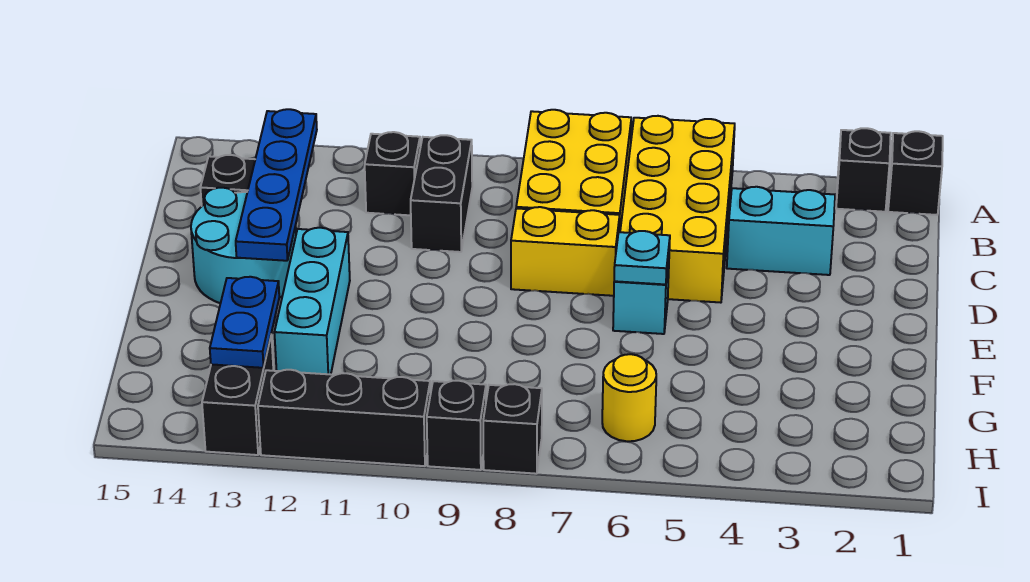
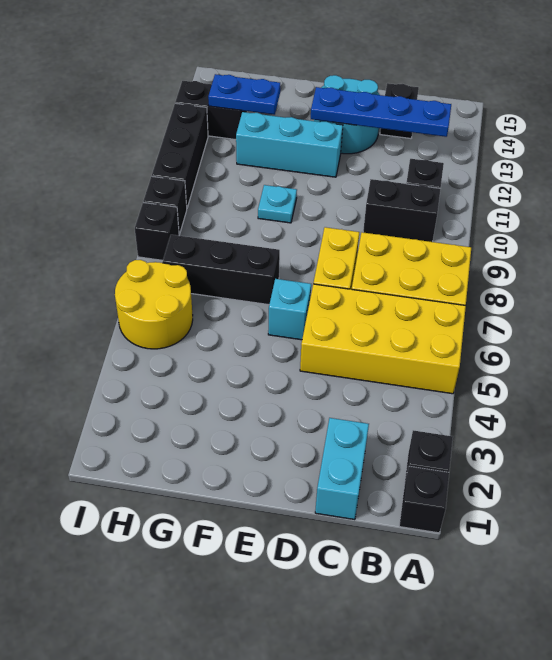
cyan 1x2 brick [727,187,835,275] -> cyan 1x2 brick moved to [315,418,369,520]
cyan 1x1 plate [614,231,670,285] -> cyan 1x1 plate moved to [258,185,297,223]
none -> black 1x3 brick [163,235,280,305]
yellow 1x1 round brick [602,354,656,441] -> yellow 2x2 round brick [115,260,193,349]

